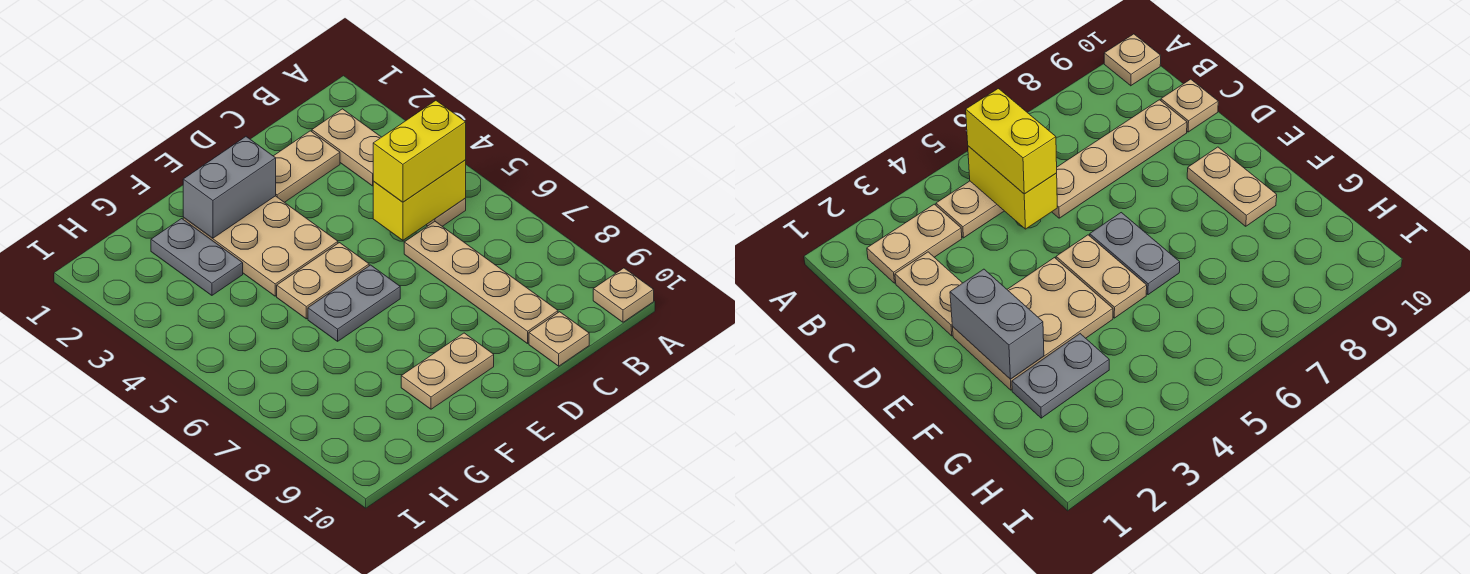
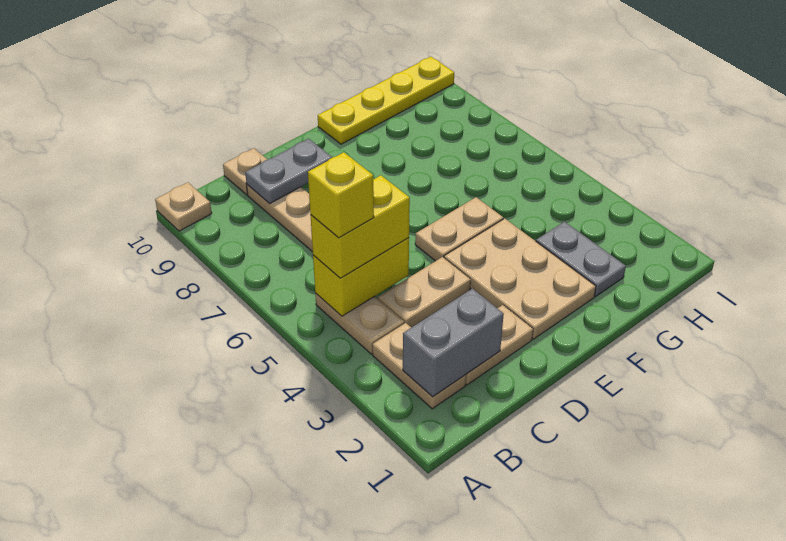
none -> yellow 1x1 brick [308,152,374,238]
grey 1x2 brick [183,137,276,238] -> grey 1x2 brick moved to [403,289,504,397]
grey 1x2 plate [308,265,400,341] -> grey 1x2 plate moved to [245,139,332,204]
tan 1x2 plate [401,333,494,409] -> tan 1x2 plate moved to [378,257,471,328]
none -> yellow 1x4 plate [318,57,454,144]

